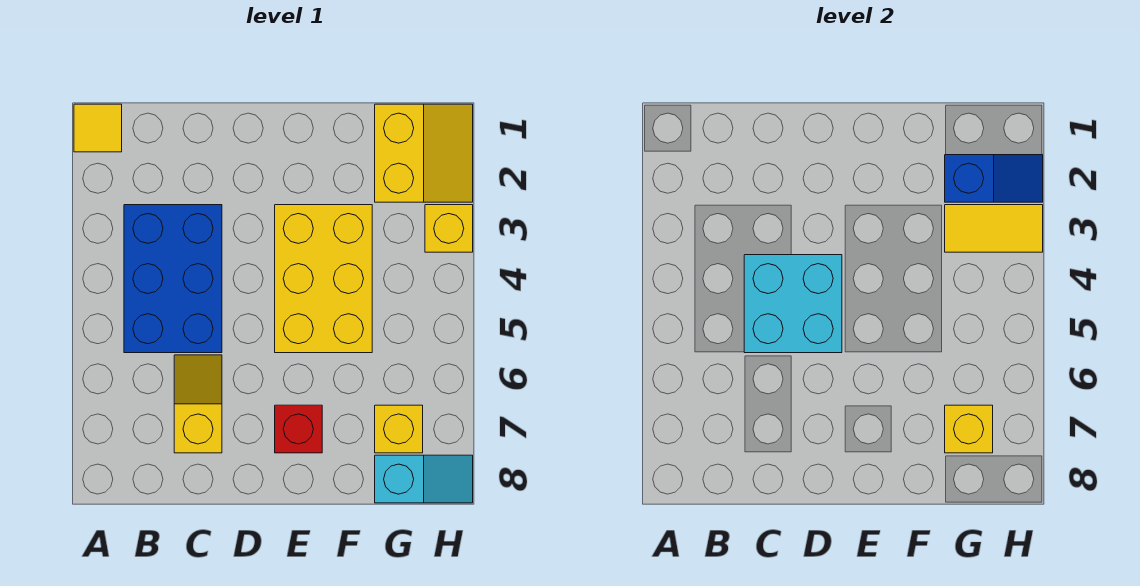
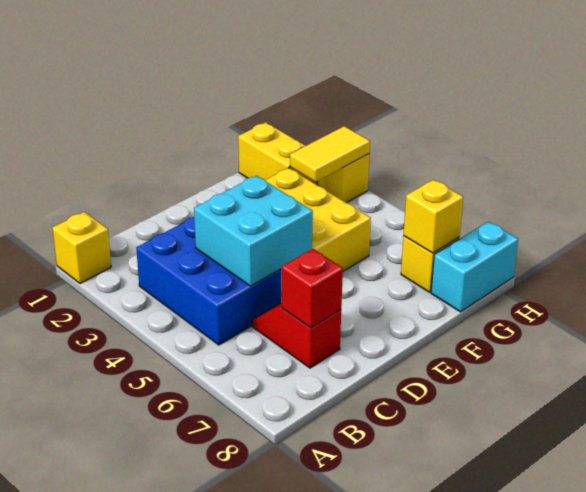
yellow 1x1 tile [74,104,122,152] -> yellow 1x1 brick [53,212,111,284]
yellow 1x2 slope [174,355,222,453] -> red 1x2 slope [252,303,341,368]
red 1x1 brick [275,405,322,453] -> red 1x1 brick moved to [282,249,343,328]
blue 1x2 slope [945,155,1043,202] -> none
cyan 1x2 slope [375,455,473,503] -> cyan 1x2 brick [431,222,518,312]

